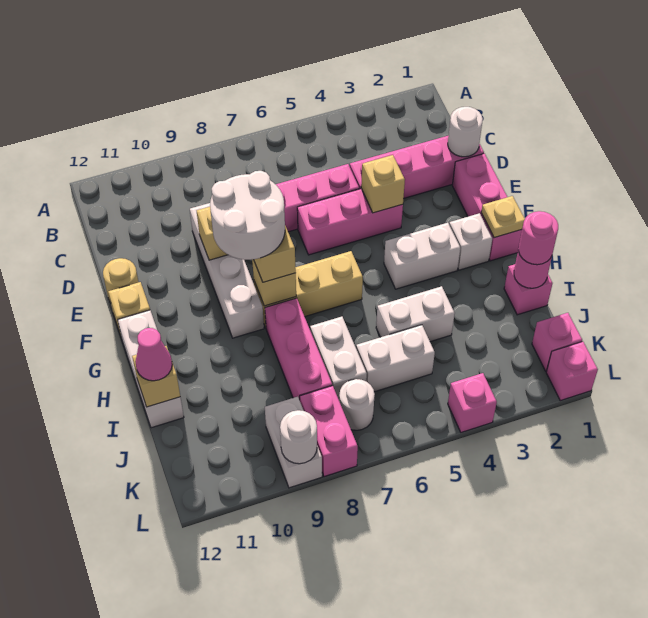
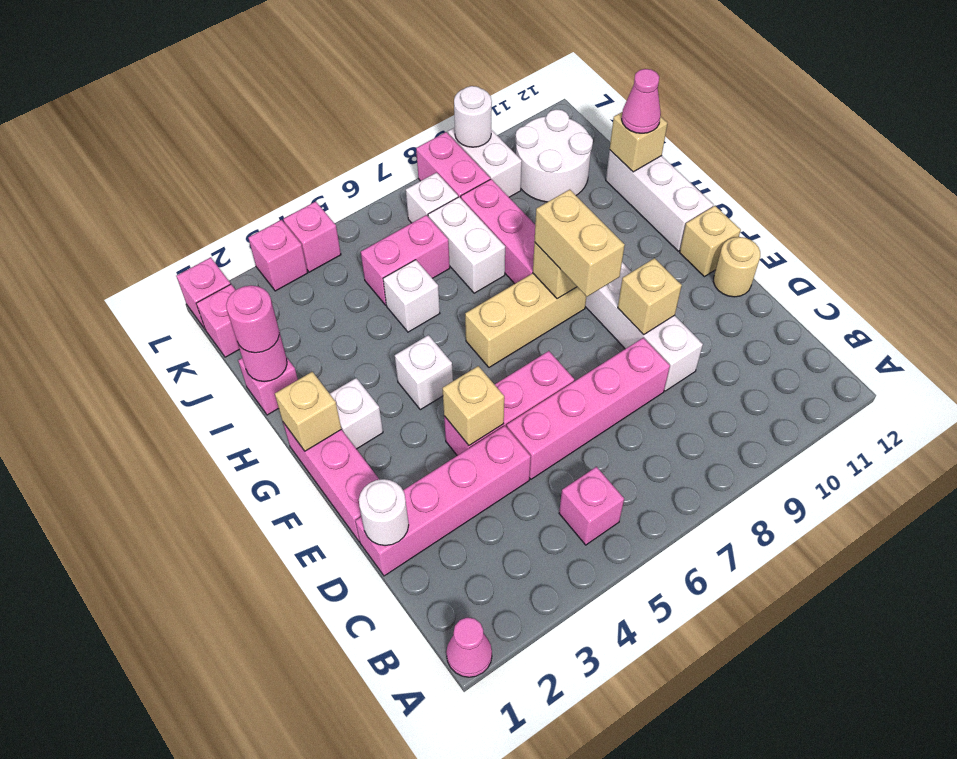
none -> pink 1x1 cone [446,618,492,677]
none -> pink 1x1 brick [559,467,624,545]
white 2x2 round brick [210,171,285,260] -> white 2x2 round brick moved to [515,109,593,202]
tan 1x1 plate [481,196,525,238] -> tan 1x1 brick [275,372,341,451]
white 1x2 brick [384,223,460,289] -> white 1x1 brick [395,335,453,410]
white 1x2 brick [376,286,455,342] -> white 1x1 brick [383,260,440,332]
white 1x2 brick [356,325,435,392] -> pink 1x2 brick [361,215,450,305]
white 1x1 round brick [339,379,375,430] -> white 1x1 brick [406,173,458,223]
none -> pink 1x1 brick [248,220,307,291]

